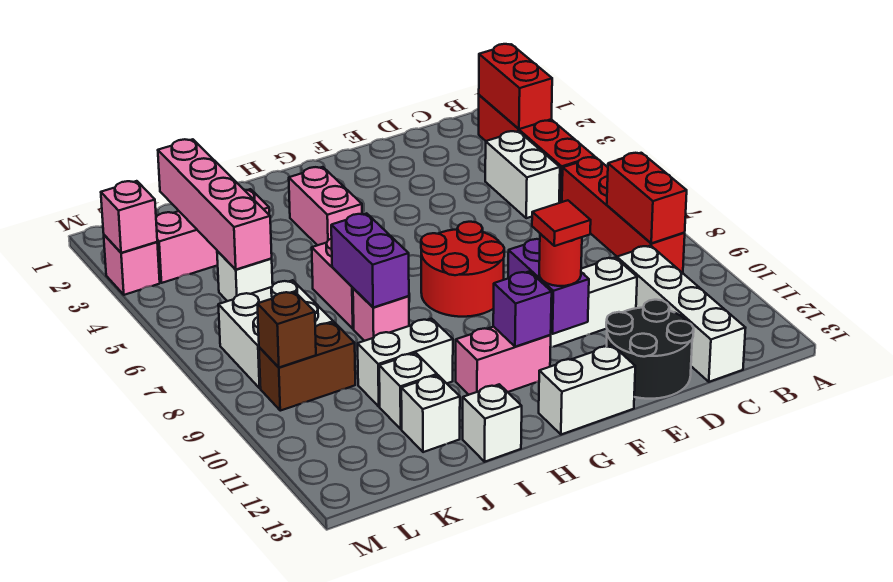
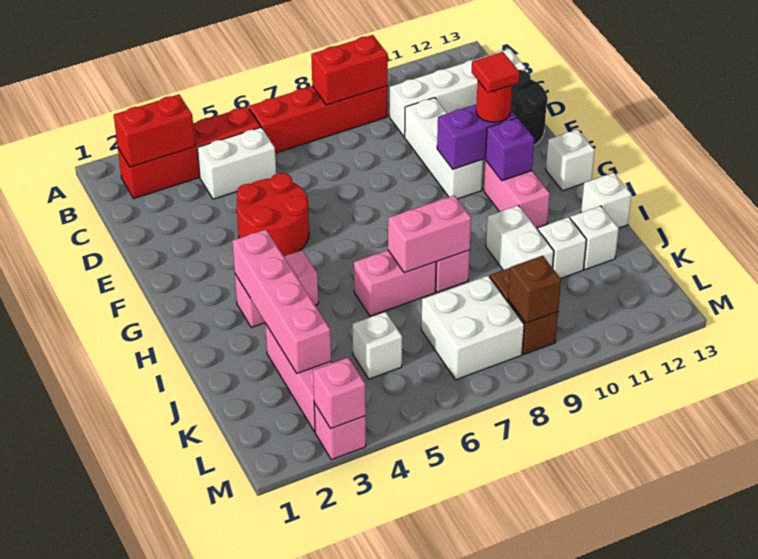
red 2x2 round brick [421,222,504,317] -> red 2x2 round brick moved to [237,173,309,256]
white 1x2 brick [539,345,635,435] -> white 1x1 brick [546,130,595,191]
purple 1x2 brick [331,213,409,308] -> pink 1x2 brick [388,195,471,273]
pink 1x4 brick [158,139,272,269] -> pink 1x4 brick turned to [232,229,331,373]

